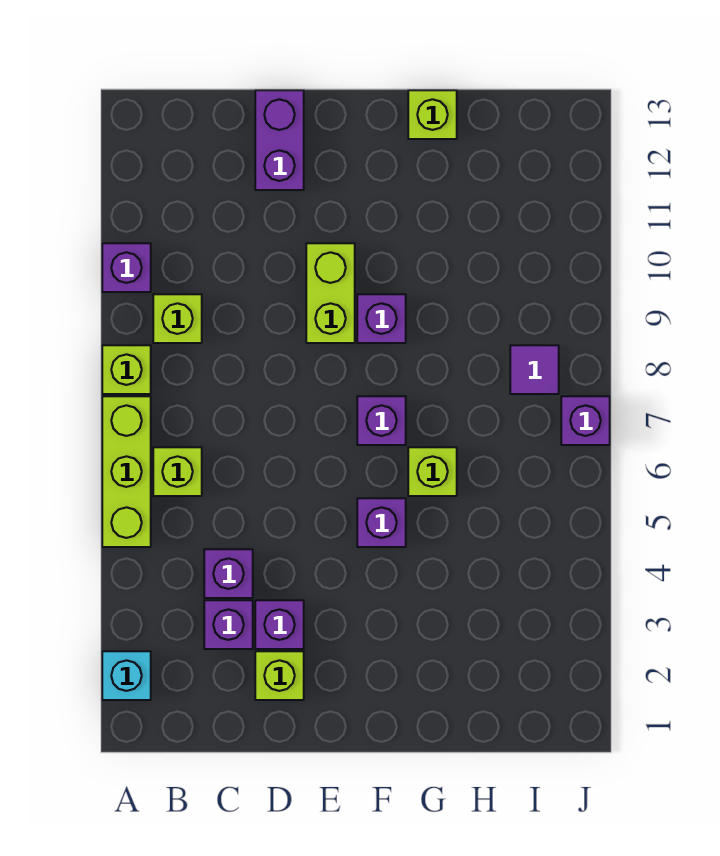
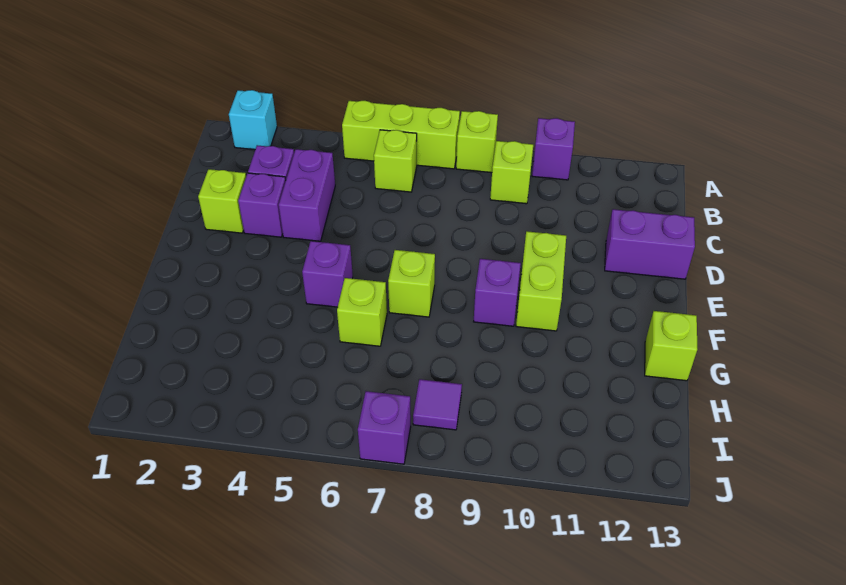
purple 1x1 brick [204,549,253,598] -> purple 1x2 brick [279,149,335,241]
lime 1x2 brick [306,243,355,343] -> lime 1x2 brick turned to [516,231,566,331]
purple 1x1 brick [357,396,406,445] -> lime 1x1 brick [388,250,435,317]

